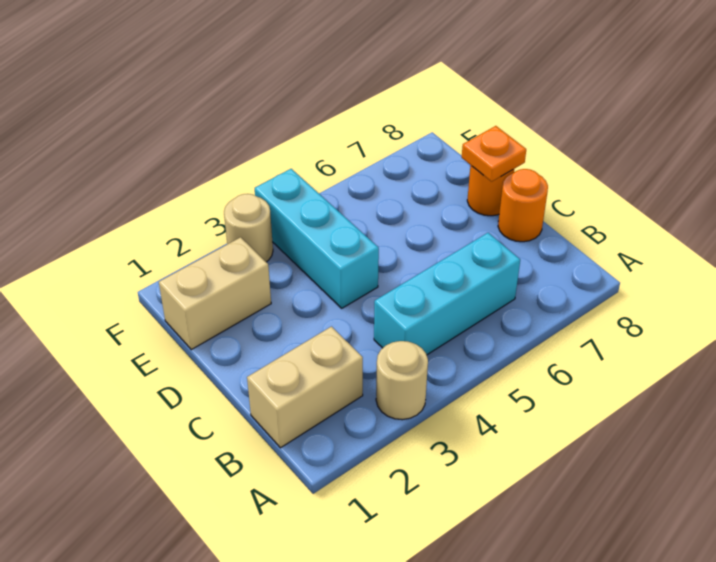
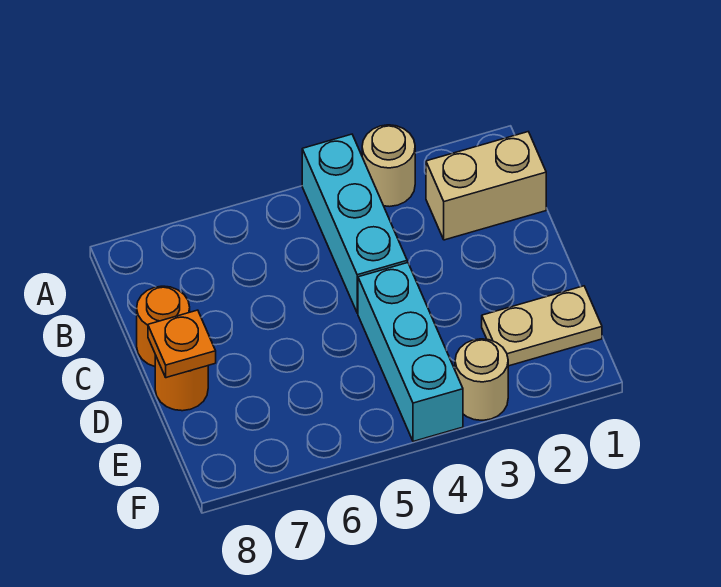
cyan 1x3 brick [374,233,520,355] -> cyan 1x3 brick turned to [302,134,407,313]
tan 1x2 brick [159,237,271,350] -> tan 1x2 plate [482,286,602,366]

